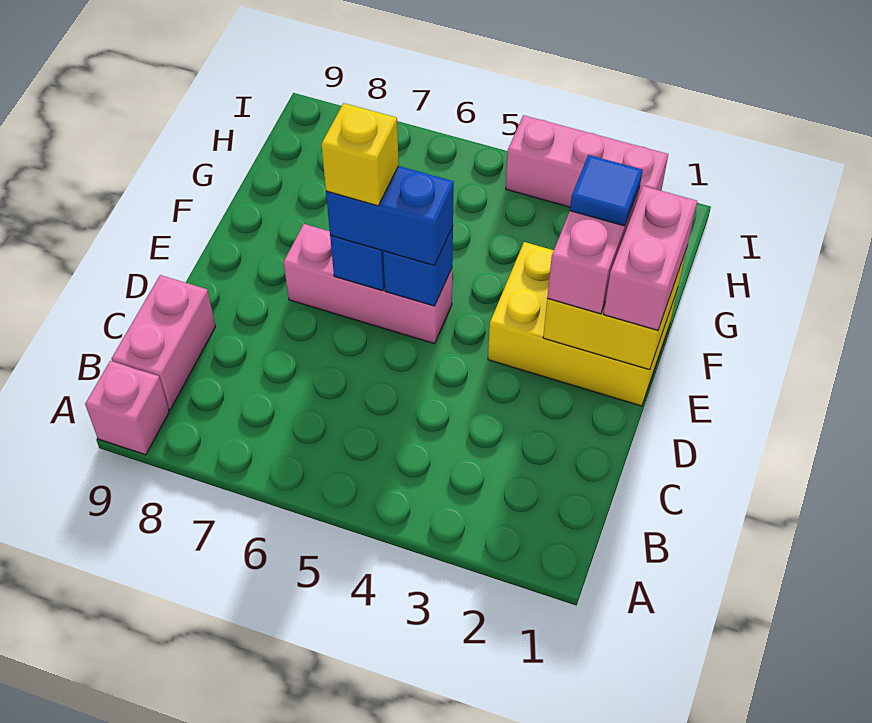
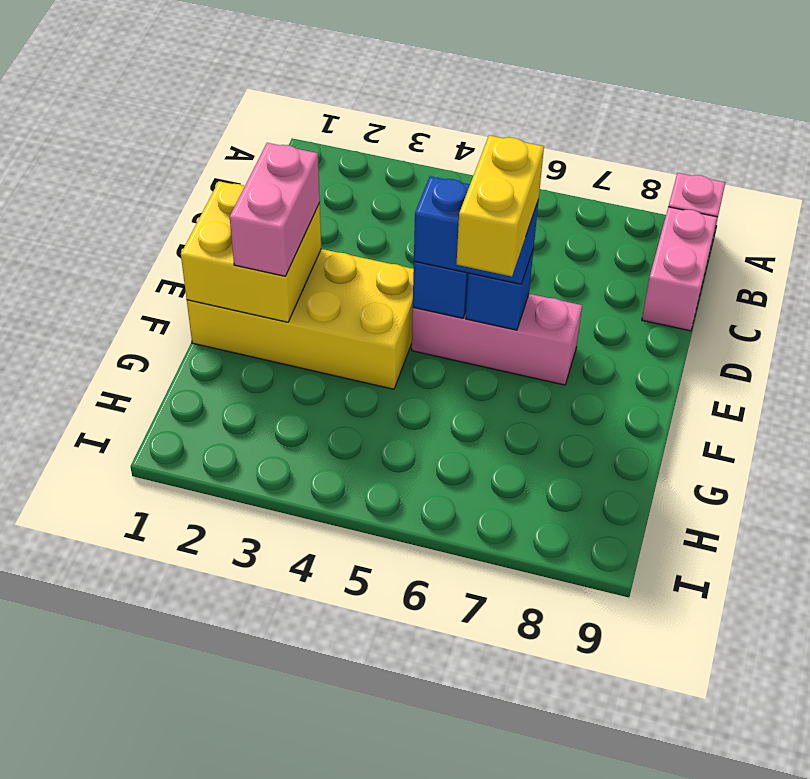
yellow 2x3 brick [488,242,678,406] -> yellow 2x4 brick [187,249,414,389]
pink 1x2 brick [604,186,697,330] -> none
yellow 1x1 brick [321,103,399,206] -> yellow 1x2 brick [457,135,544,277]
blue 1x1 tile [570,155,643,226] -> none
pink 1x3 brick [506,115,668,207] -> none

